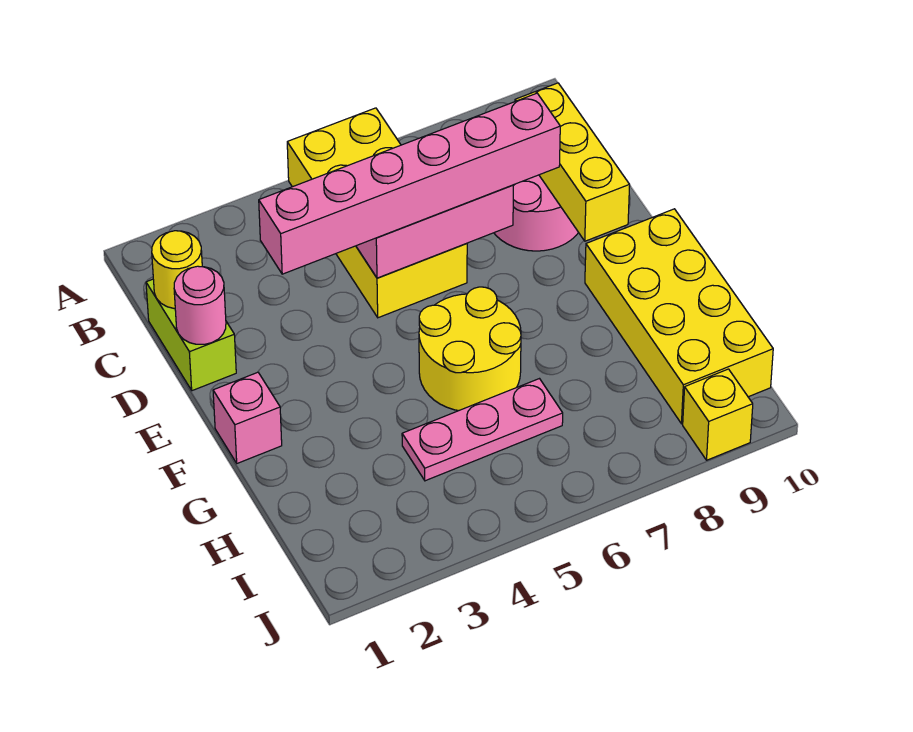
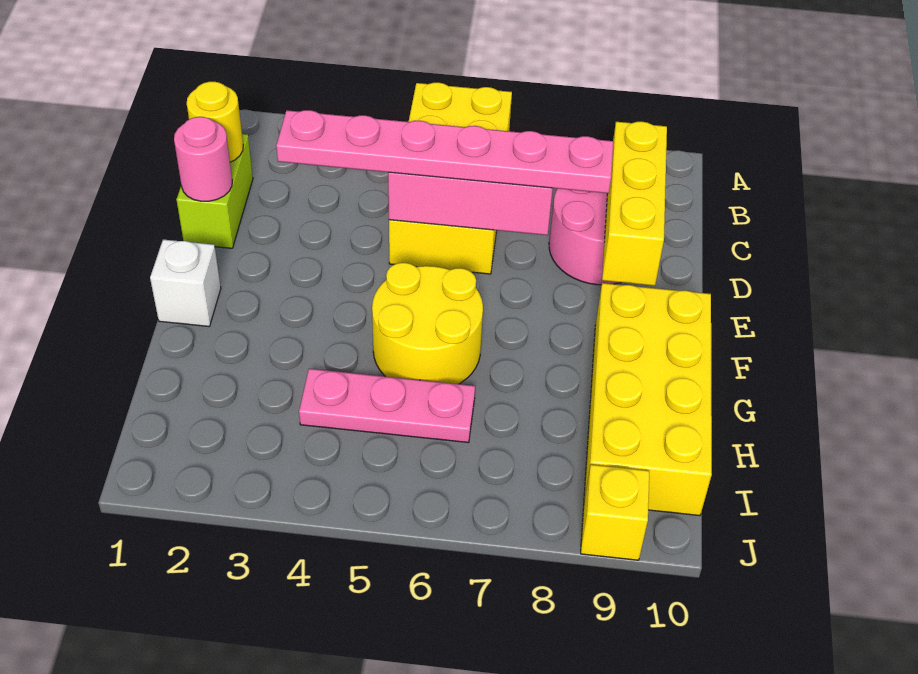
pink 1x6 brick [259,93,560,274] -> pink 1x6 plate [276,110,613,193]
pink 1x1 brick [213,372,282,463] -> white 1x1 brick [150,240,221,326]

